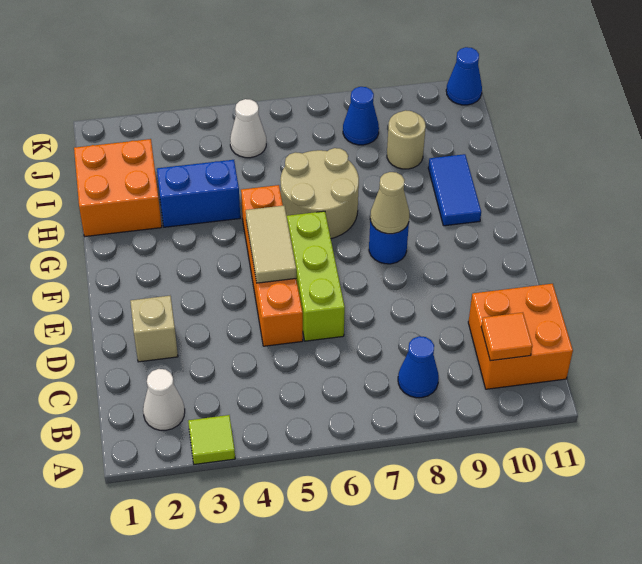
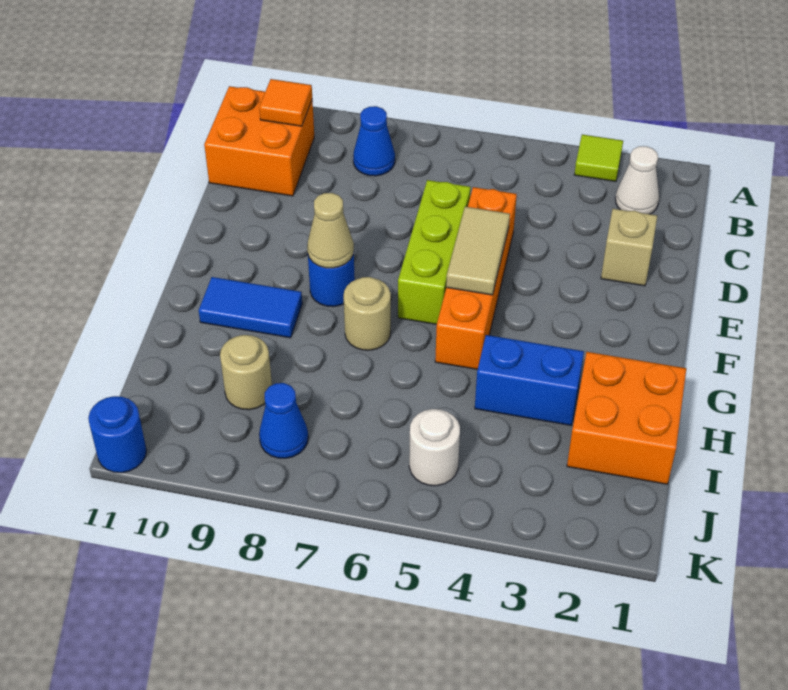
tan 2x2 round brick [280,148,359,239] -> tan 1x1 round brick [344,277,391,350]
blue 1x2 tile [428,154,481,226] -> blue 1x2 tile turned to [199,277,302,338]
white 1x1 cone [230,99,266,158] -> white 1x1 round brick [409,409,460,486]
blue 1x1 cone [446,47,482,105] -> blue 1x1 round brick [88,396,147,473]

